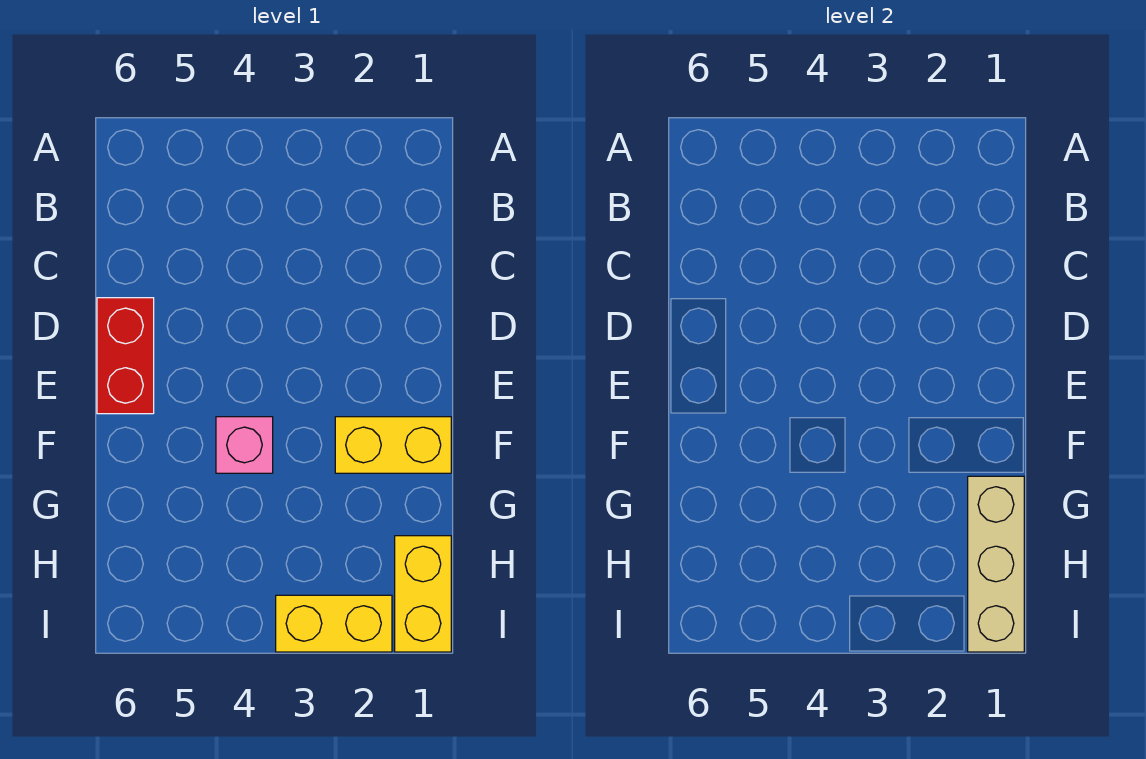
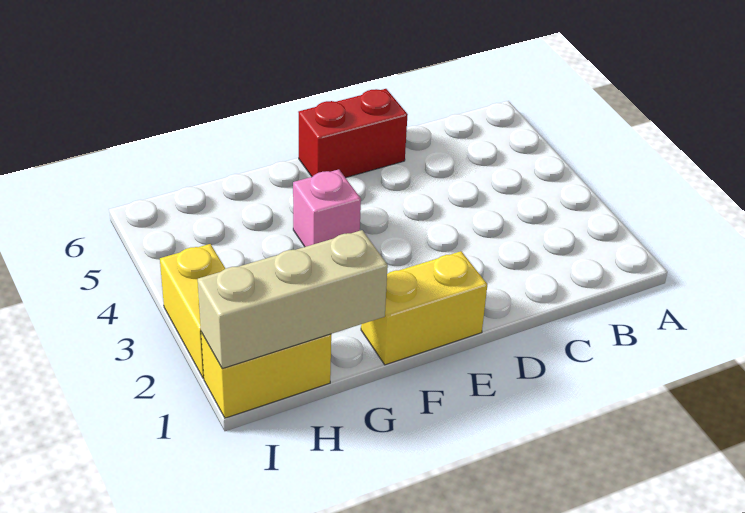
yellow 1x2 brick [335,417,451,473] -> yellow 1x2 brick turned to [361,251,487,365]

